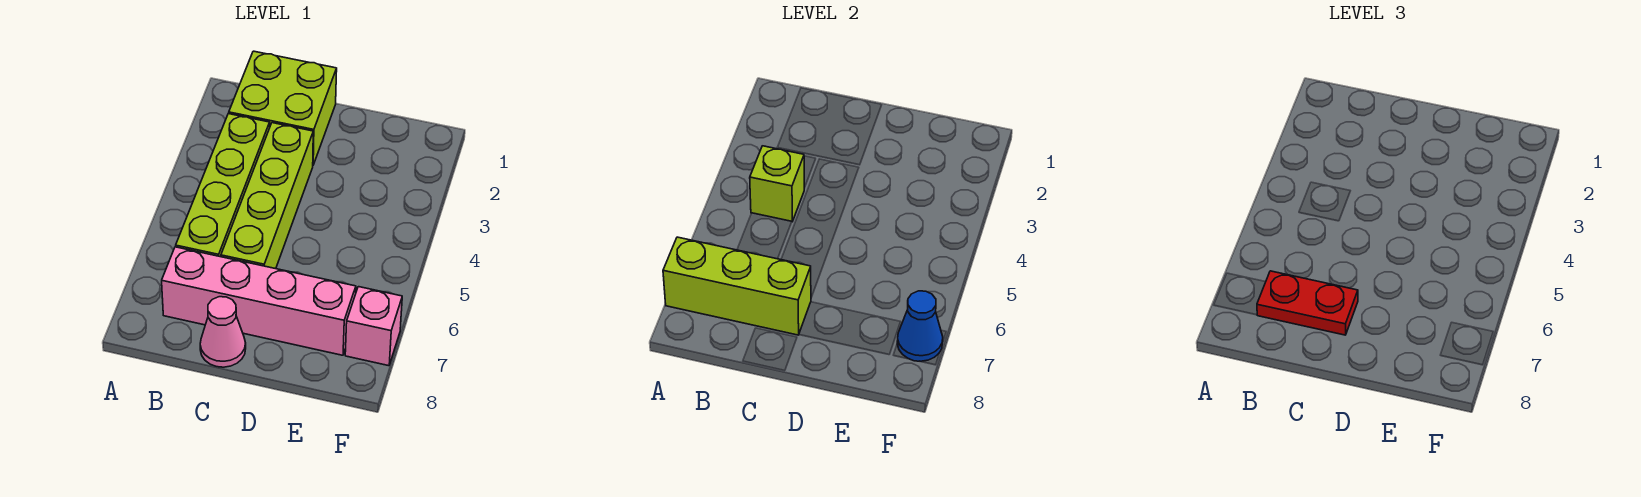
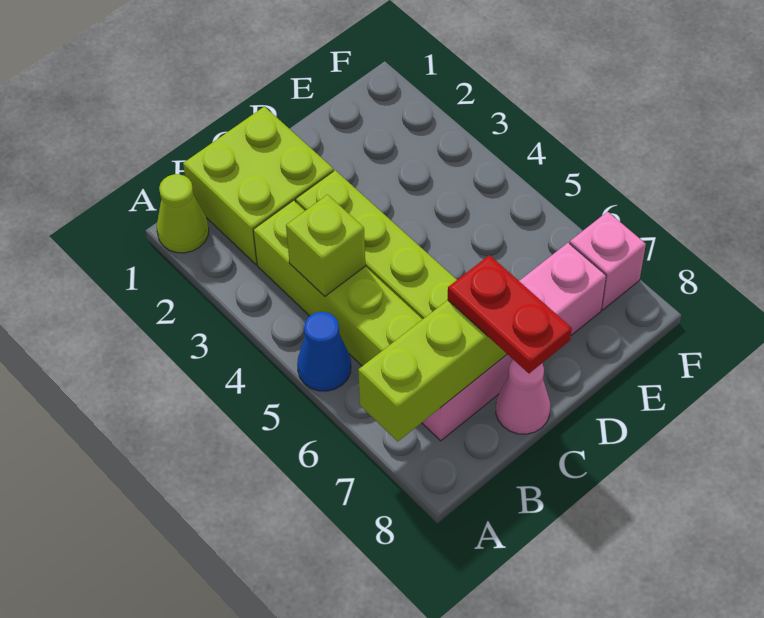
none -> lime 1x1 cone [157,174,209,253]
red 1x2 plate [1257,271,1358,335] -> red 1x2 plate turned to [448,255,572,373]
blue 1x1 cone [897,291,943,361] -> blue 1x1 cone moved to [297,312,351,391]

